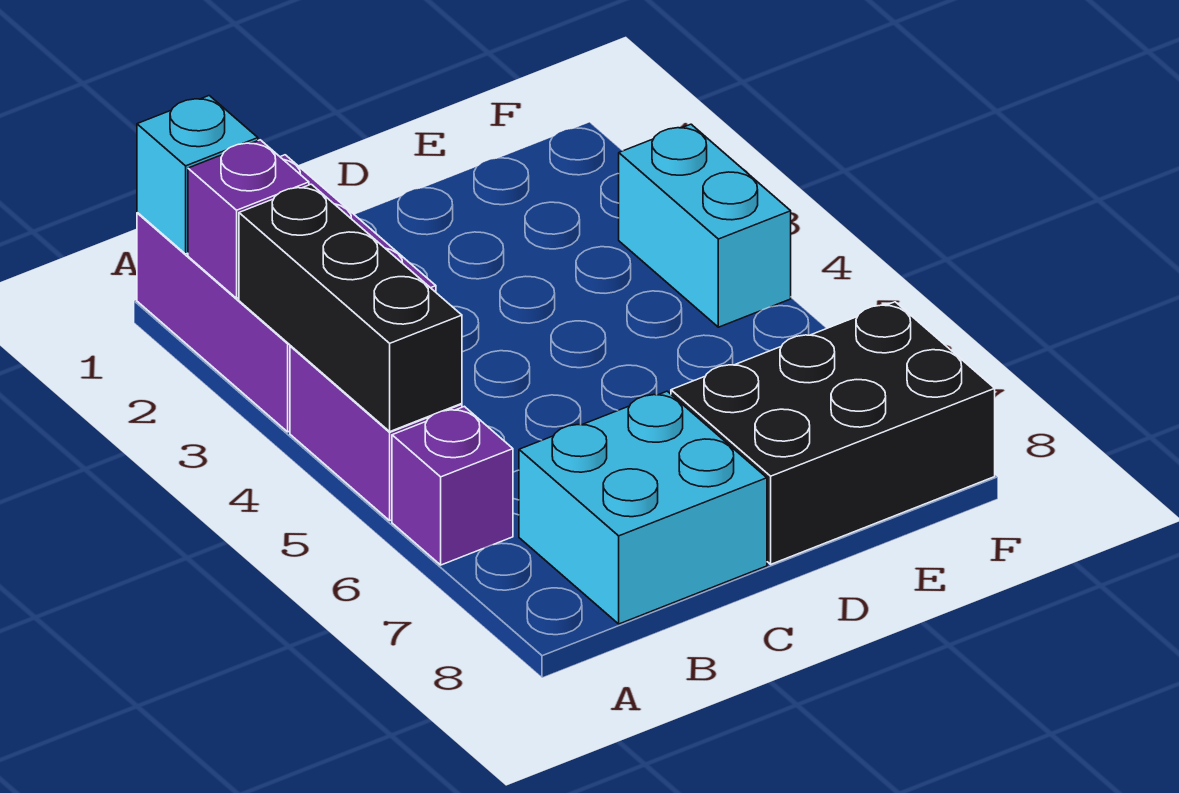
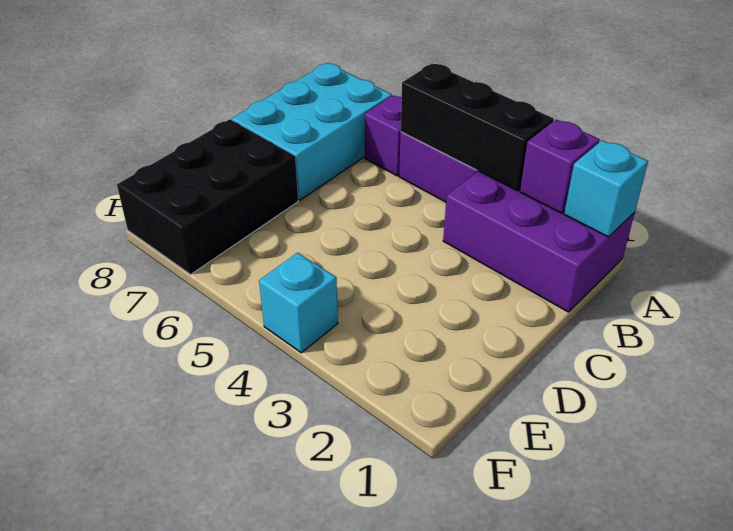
cyan 2x2 brick [519,391,767,624] -> cyan 2x3 brick [232,63,392,200]
cyan 1x2 brick [619,124,791,327] -> cyan 1x1 brick [259,253,338,353]

